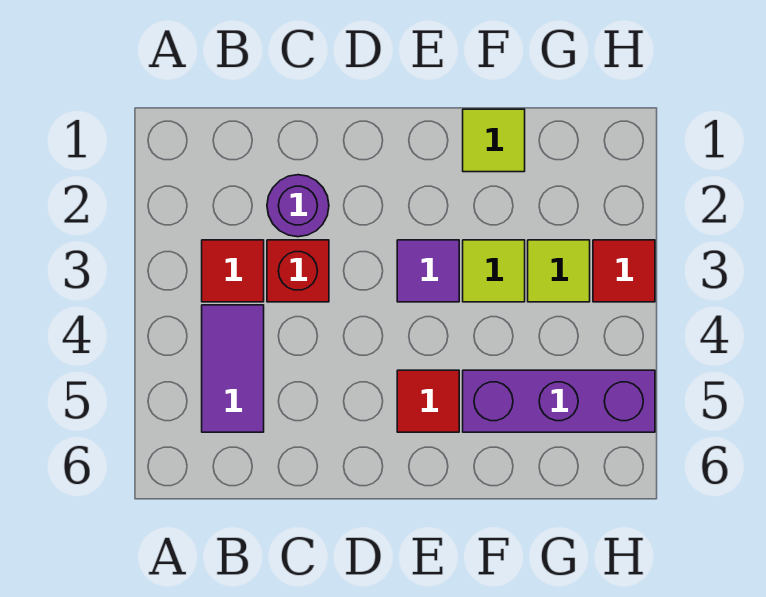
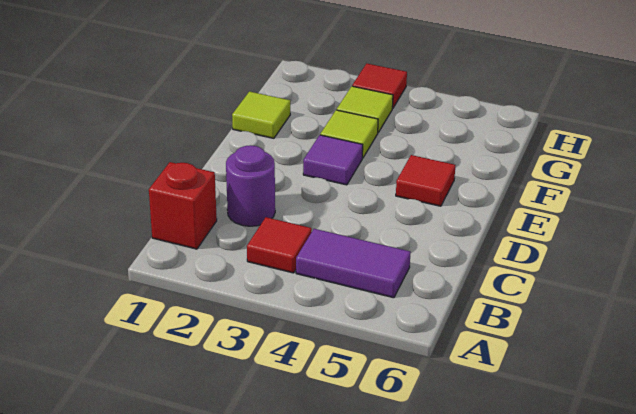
red 1x1 brick [267,240,329,302] -> red 1x1 brick moved to [149,162,217,249]
purple 1x3 brick [463,370,655,432] -> none

